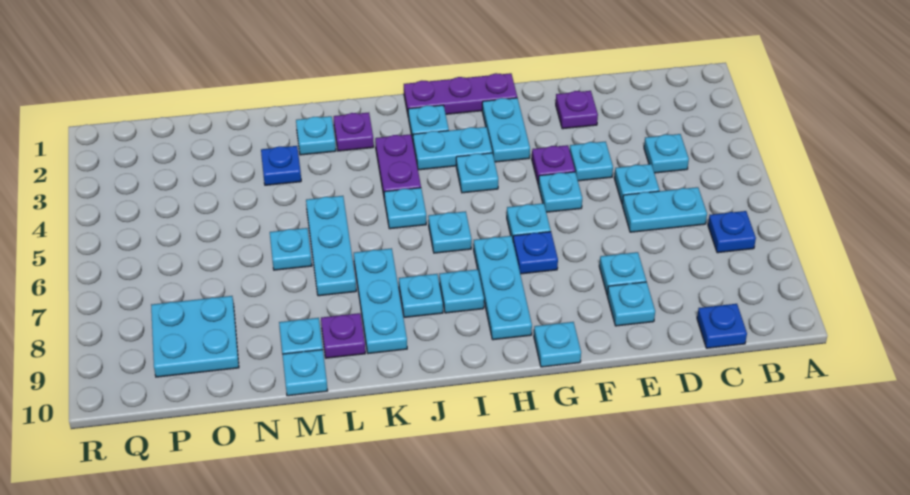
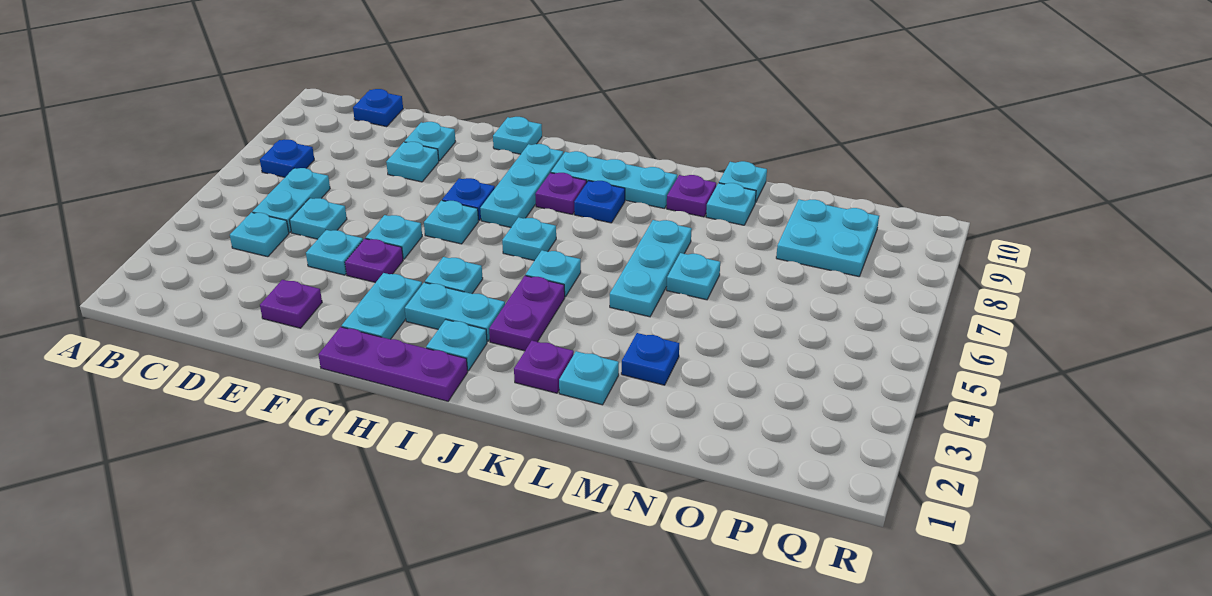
cyan 1x2 plate [622,187,707,232] -> cyan 1x2 plate turned to [252,168,330,233]
cyan 1x1 plate [439,269,484,313] -> purple 1x1 plate [535,173,587,214]
cyan 1x1 plate [399,274,443,317] -> blue 1x1 plate [574,181,625,223]
cyan 1x3 plate [354,248,407,354] -> cyan 1x3 plate turned to [551,151,677,209]

